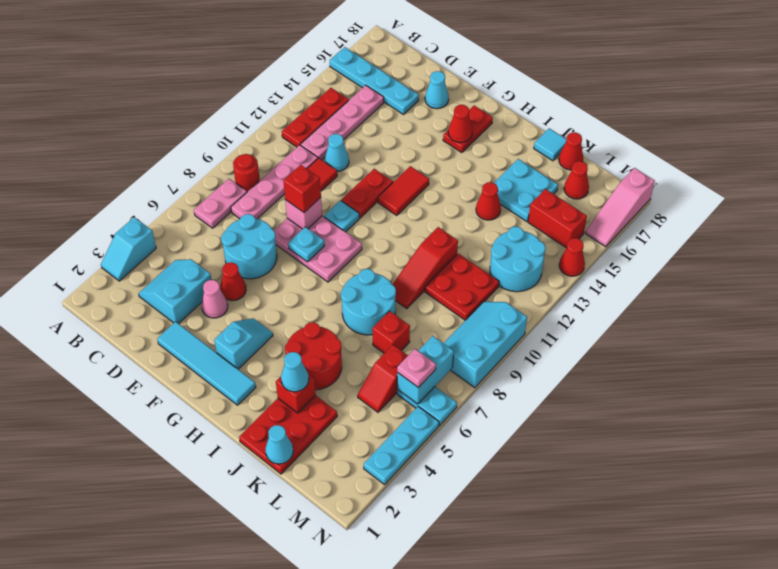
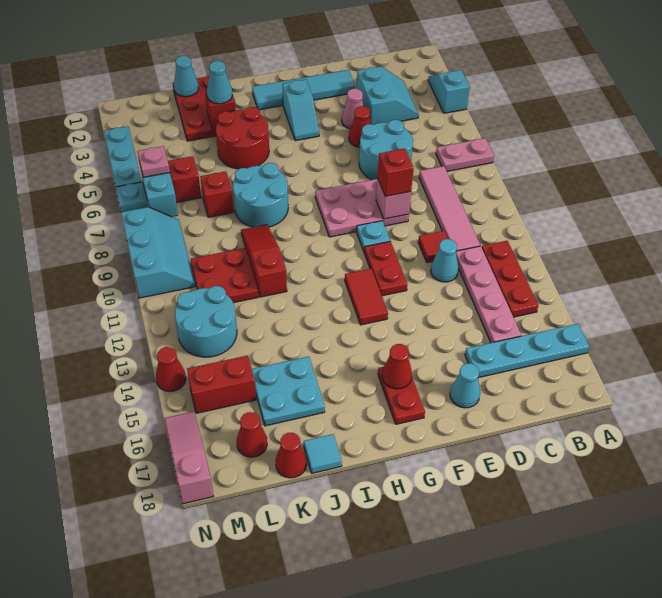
pink 1x2 plate [194,179,247,228] -> pink 1x2 plate turned to [436,138,494,171]
red 1x1 round brick [233,154,260,192] -> none
pink 1x4 plate [231,145,318,219] -> pink 1x4 tile [419,166,480,251]
cyan 1x1 plate [288,227,324,262] -> none
red 1x1 cone [476,182,501,220] -> none

